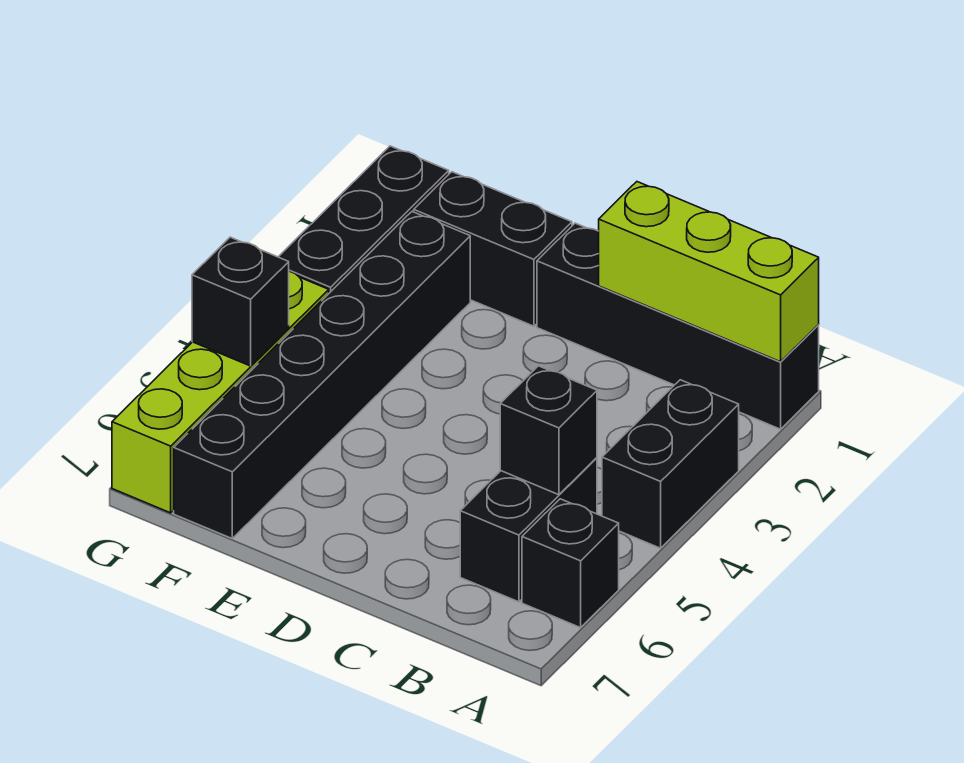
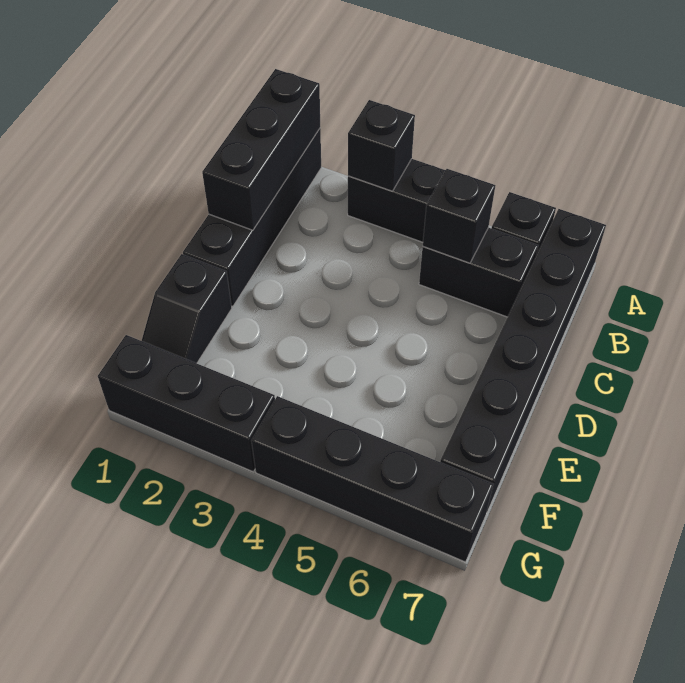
lime 1x3 brick [599,182,819,362] -> black 1x3 brick [202,69,320,230]
black 1x2 brick [414,172,572,326] -> black 1x2 slope [142,254,232,363]
black 1x6 brick [174,212,470,538] -> black 1x6 brick turned to [440,209,606,511]
lime 1x4 brick [112,271,329,513] -> black 1x4 brick [252,396,493,562]
black 1x1 brick [192,237,289,366] -> black 1x1 brick moved to [348,100,415,191]

